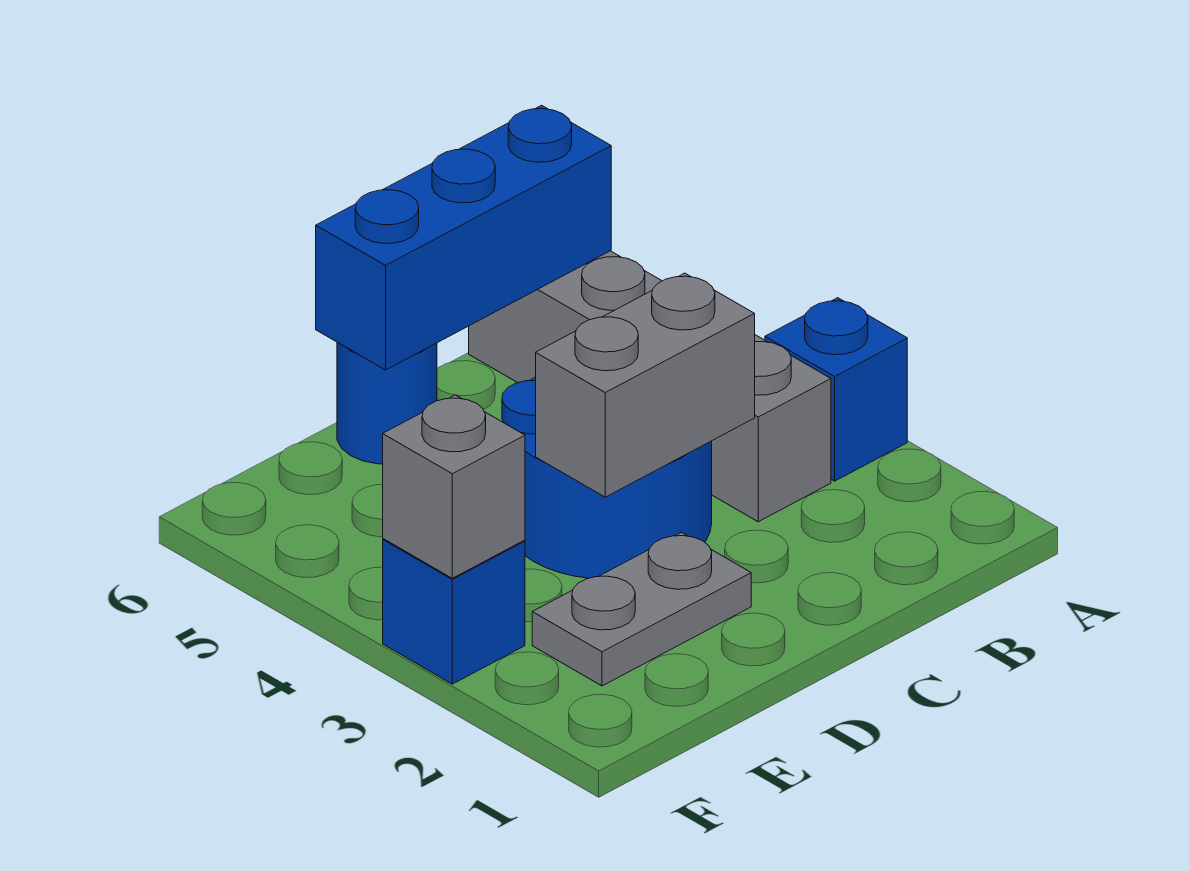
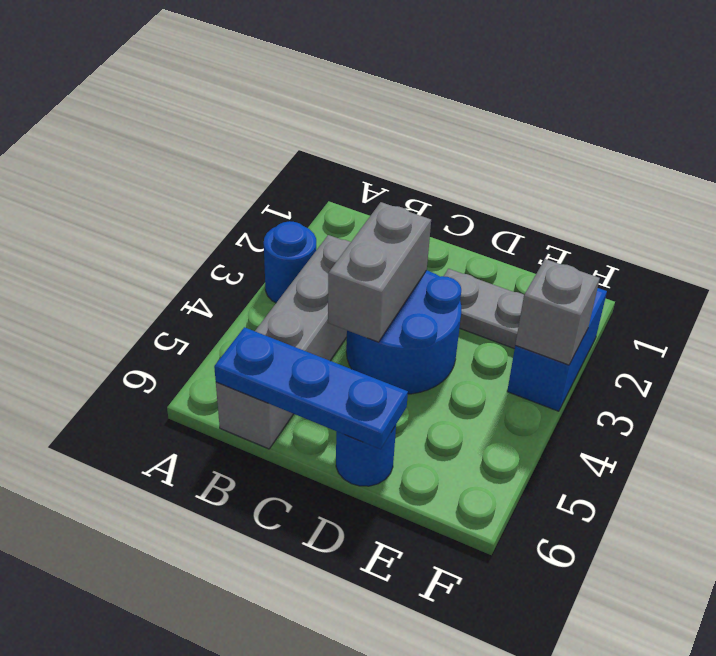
blue 1x1 brick [765,298,907,481] -> blue 1x1 round brick [264,221,316,303]
blue 1x3 brick [316,105,611,370] -> blue 1x3 plate [214,327,408,449]
grey 1x2 brick [536,273,755,497] -> grey 1x2 brick turned to [328,202,431,342]
blue 1x1 brick [383,539,525,684] -> blue 1x2 brick [507,288,607,411]

